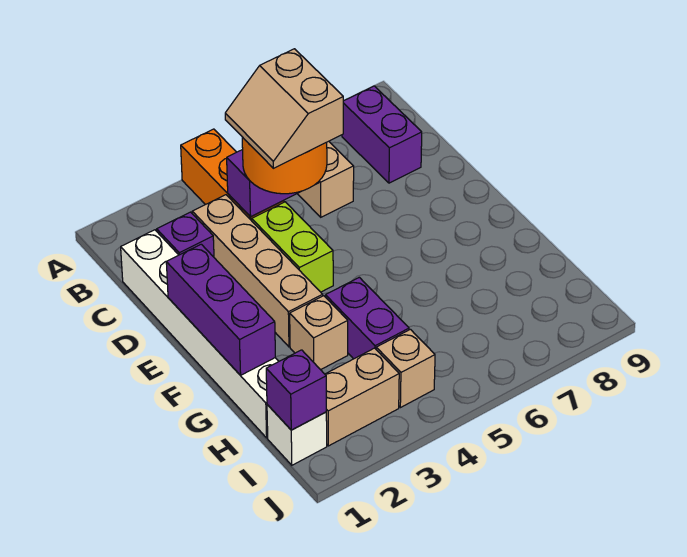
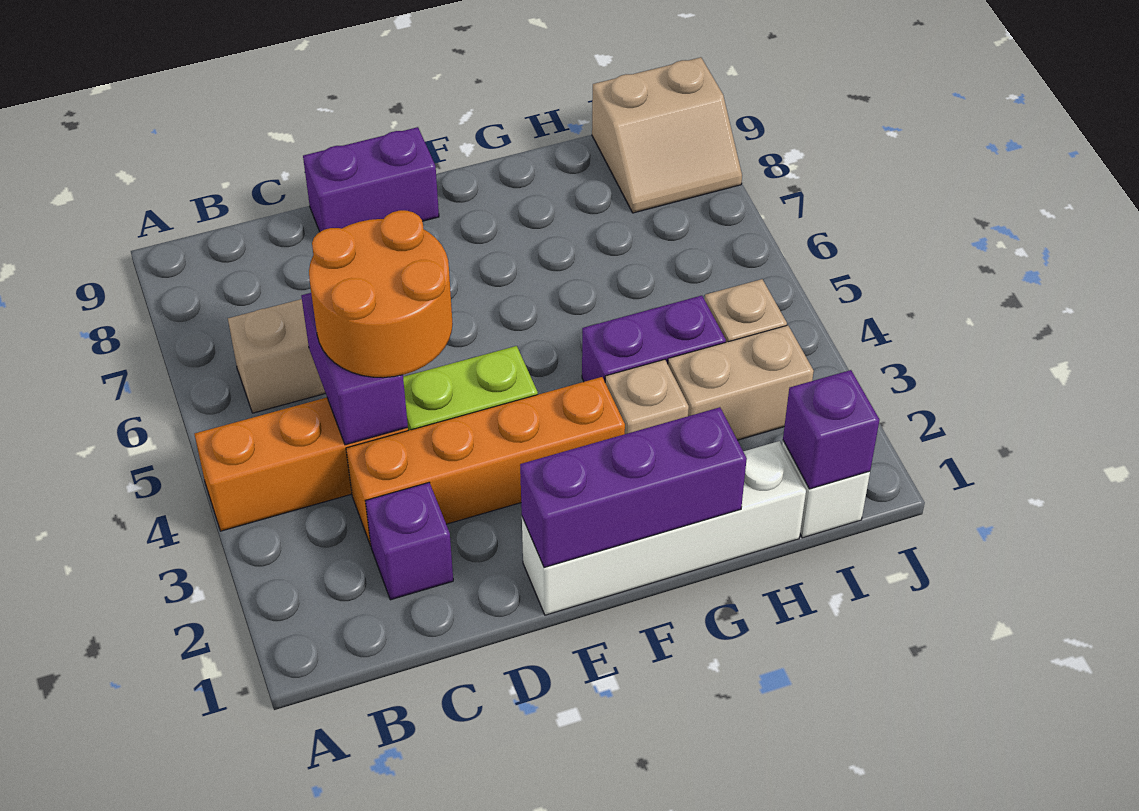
purple 1x2 brick [342,86,422,183] -> purple 1x2 brick moved to [303,127,439,232]
white 1x6 brick [121,230,279,438] -> white 1x4 brick [522,441,806,615]
tan 1x4 brick [192,195,323,347] -> orange 1x4 brick [346,377,625,546]
tan 2x2 slope [225,49,343,168] -> tan 2x2 slope moved to [592,57,742,213]
tan 1x2 brick [325,348,399,446] -> tan 1x2 brick turned to [668,325,814,440]

